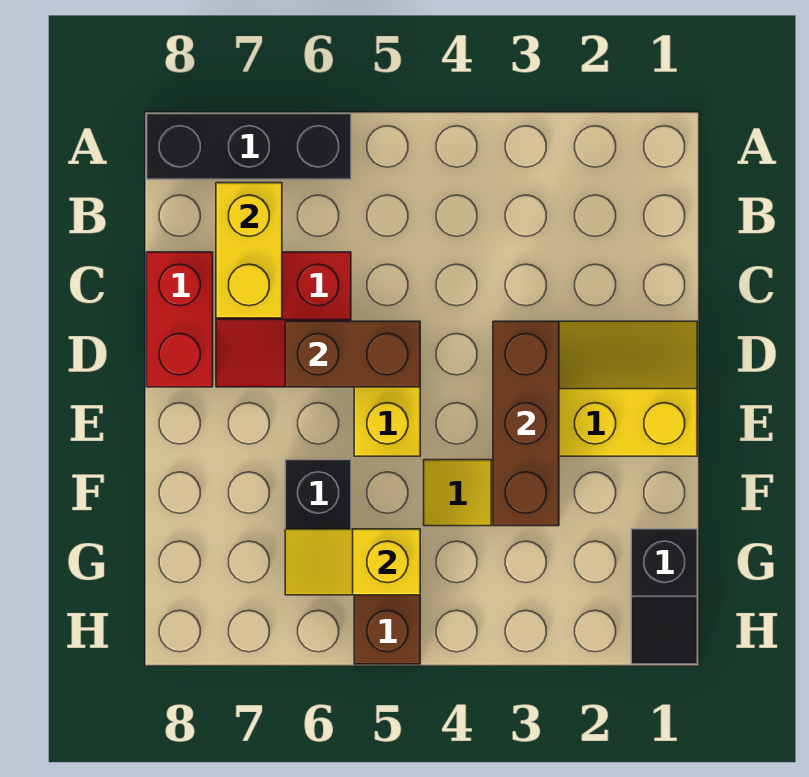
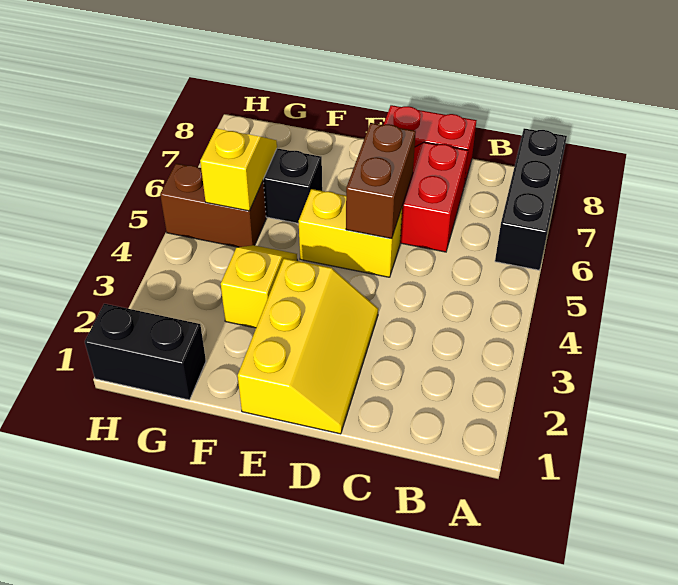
yellow 1x2 brick [216,183,282,318] -> none
brown 1x3 brick [493,321,559,526] -> none
black 1x2 slope [631,529,697,664] -> black 1x2 brick [85,304,206,400]

